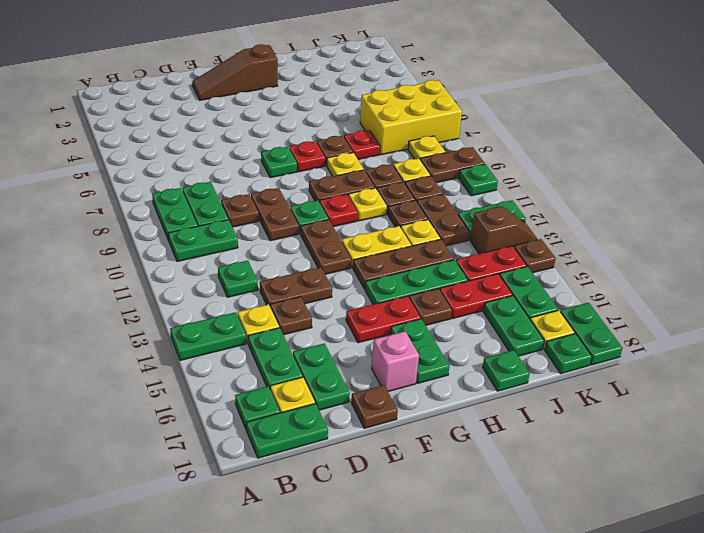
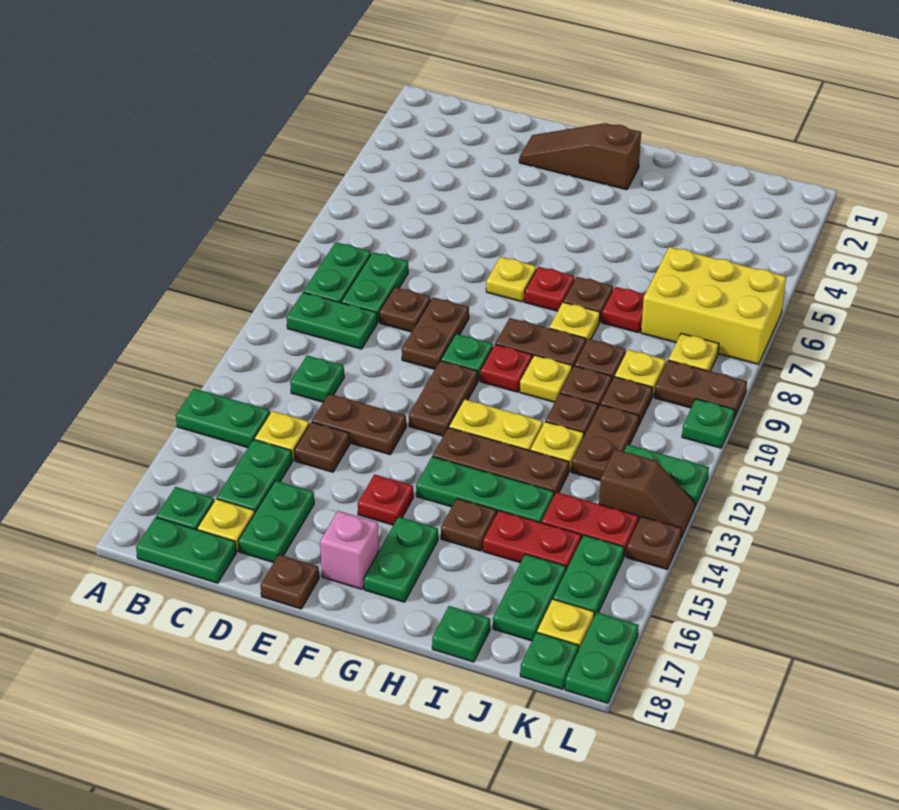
green 1x1 plate [261,147,297,178] -> yellow 1x1 plate [486,257,536,302]
red 1x2 plate [346,296,421,343] -> red 1x1 plate [358,475,413,525]

